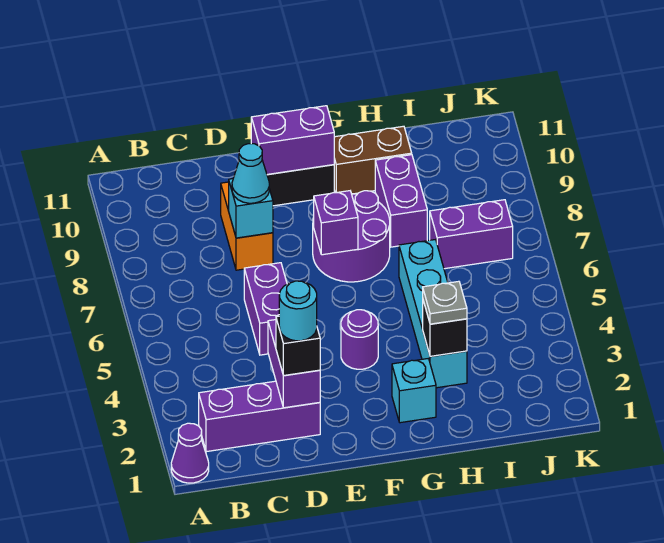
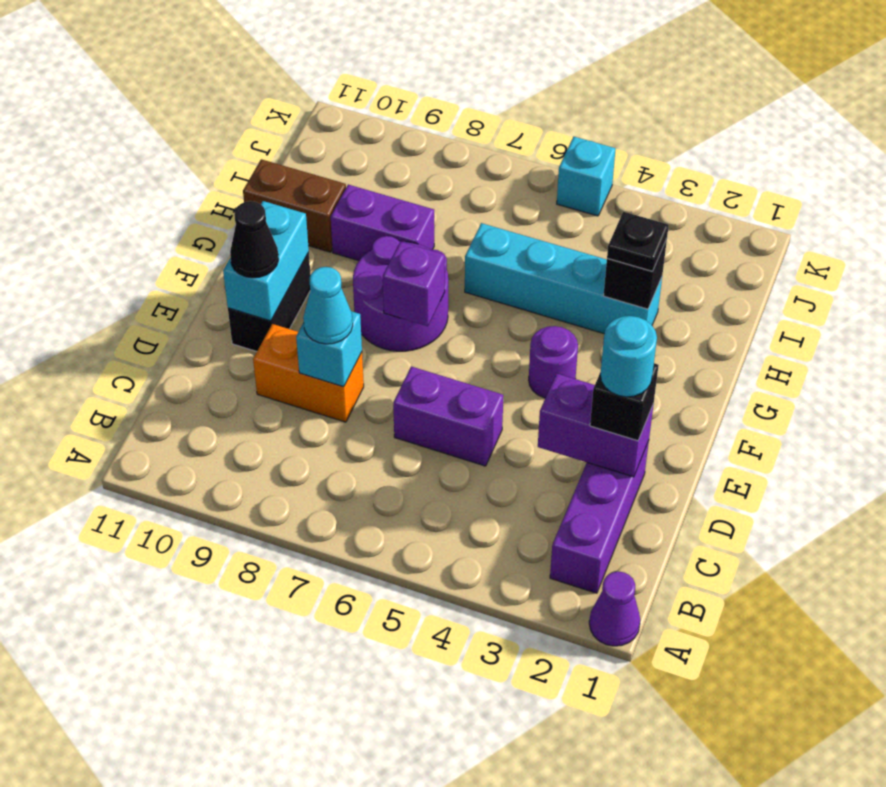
purple 1x2 brick [251,106,334,175] -> cyan 1x2 brick [223,201,309,321]
none -> black 1x1 cone [230,201,279,278]
cyan 1x1 brick [392,359,436,423] -> cyan 1x1 brick moved to [557,137,616,216]
brown 1x2 brick [334,126,412,194] -> brown 1x2 brick turned to [243,159,346,252]
grey 1x1 plate [423,281,467,324] -> black 1x1 plate [607,212,669,271]
purple 1x2 brick [430,200,513,269] -> none

